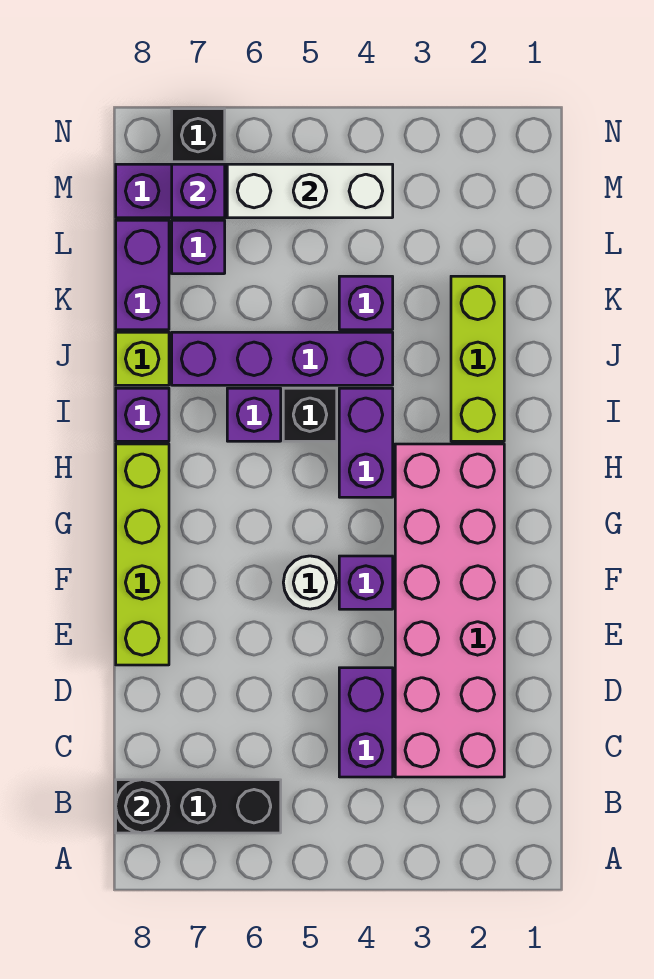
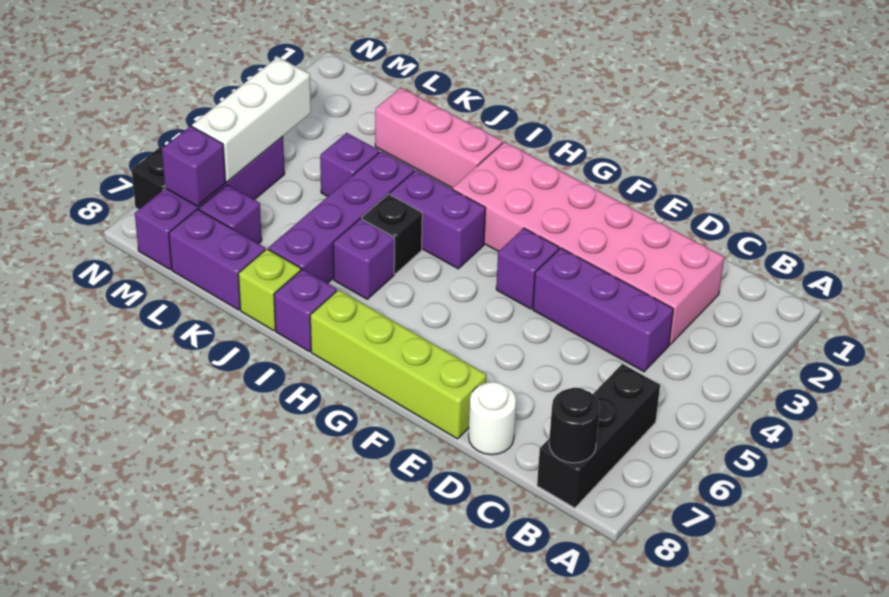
purple 1x2 brick [339,668,393,777] -> purple 1x3 brick [533,248,673,372]
white 1x1 round brick [283,556,337,609] -> white 1x1 round brick moved to [469,382,516,455]
lime 1x3 brick [451,276,504,441] -> pink 1x3 brick [375,88,503,188]

